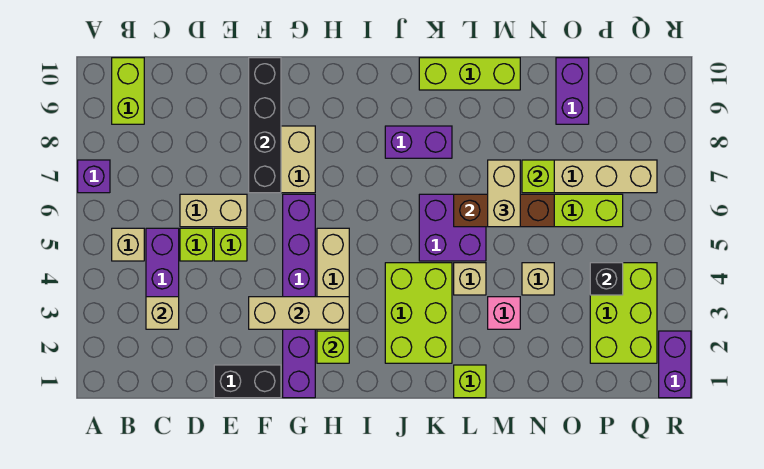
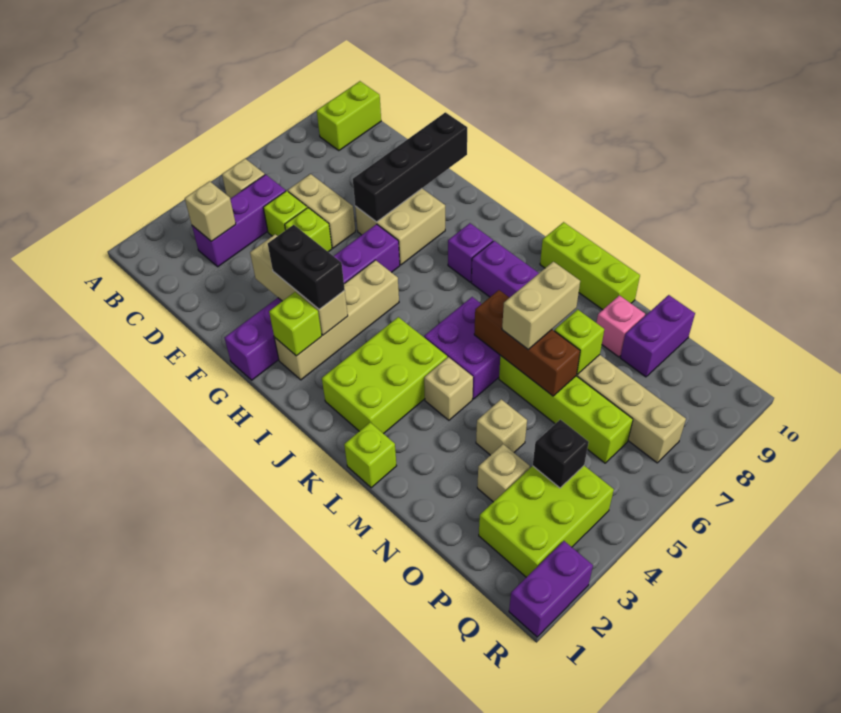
purple 1x1 brick [78,160,110,193] -> purple 1x1 brick moved to [448,223,493,282]
black 1x2 brick [214,365,281,398] -> black 1x2 brick moved to [268,225,345,309]
pink 1x1 brick [488,297,520,329] -> pink 1x1 brick moved to [596,296,645,357]
none -> tan 1x1 brick [477,444,530,502]

